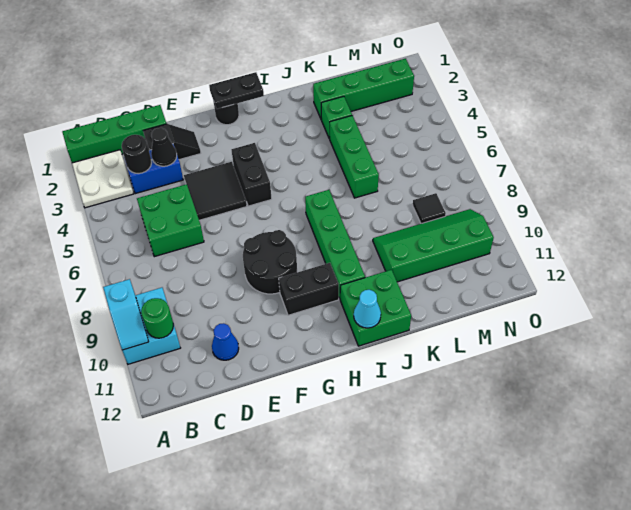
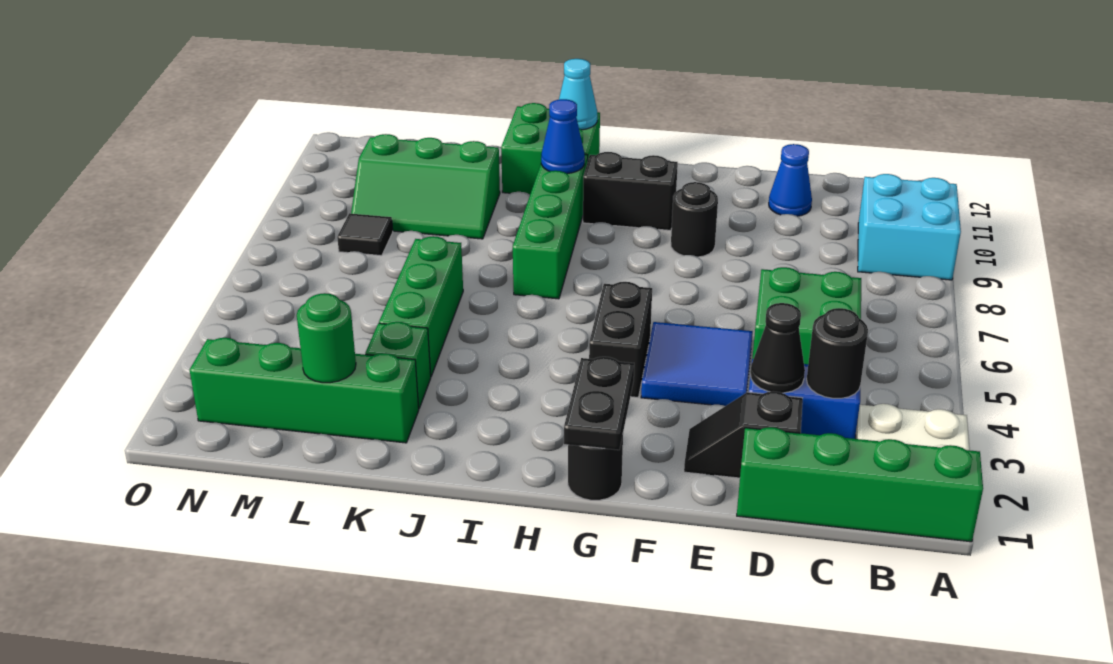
cyan 1x2 slope [103,279,149,350] -> none
green 1x1 round brick [141,298,173,338] -> green 1x1 round brick moved to [297,293,356,383]
black 2x2 tile [184,162,247,220] -> blue 2x2 tile [641,322,753,406]
black 2x2 round brick [243,230,297,294] -> black 1x1 round brick [671,182,718,257]
black 1x2 plate [209,72,264,109] -> black 1x2 plate turned to [564,357,634,450]
none -> blue 1x1 cone [541,99,585,174]
green 2x4 slope [373,209,494,282] -> green 2x3 slope [351,134,500,239]

